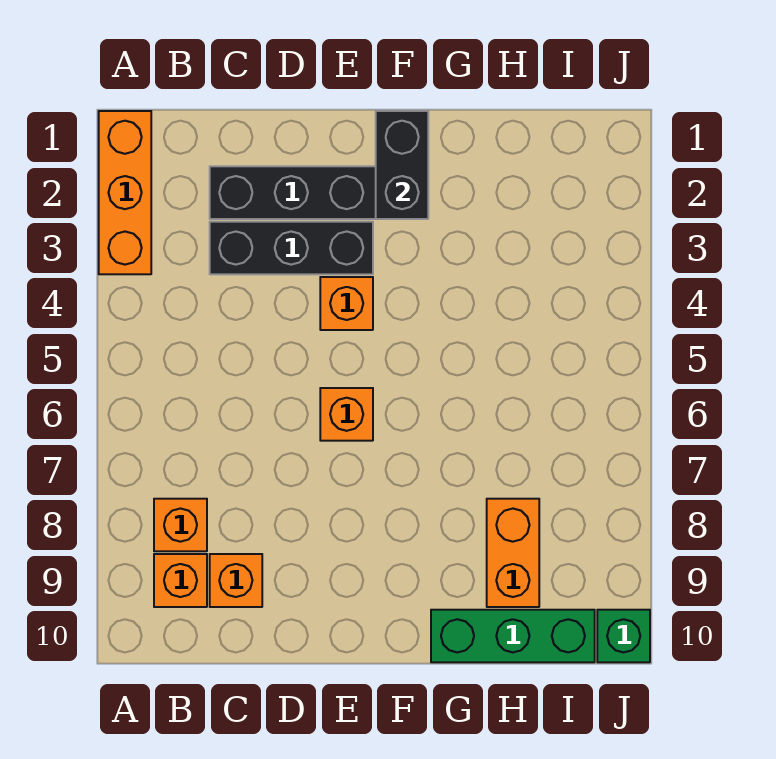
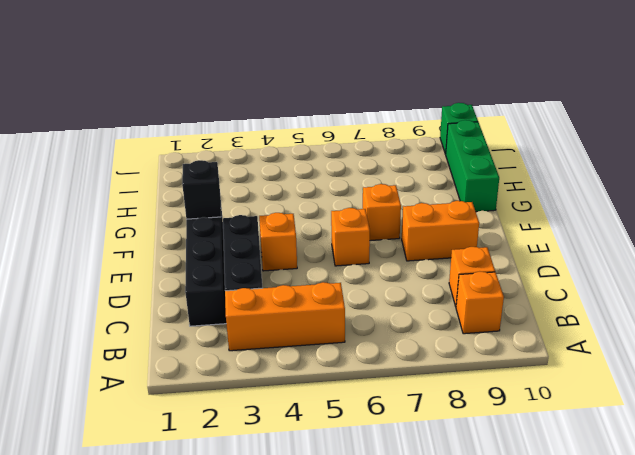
orange 1x3 brick [99,111,151,274] -> orange 1x3 brick moved to [225,282,345,351]
orange 1x1 brick [154,499,207,551] -> orange 1x1 brick moved to [363,184,401,241]
black 1x2 brick [376,111,428,219] -> black 1x1 brick [182,160,221,219]
orange 1x2 brick [487,499,539,607] -> orange 1x2 brick moved to [402,201,479,261]

